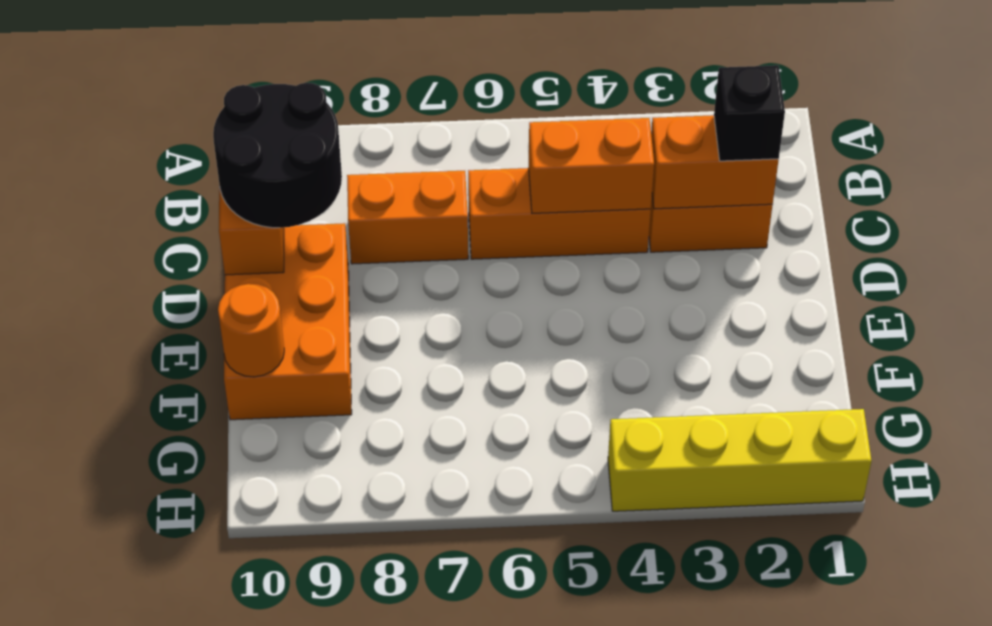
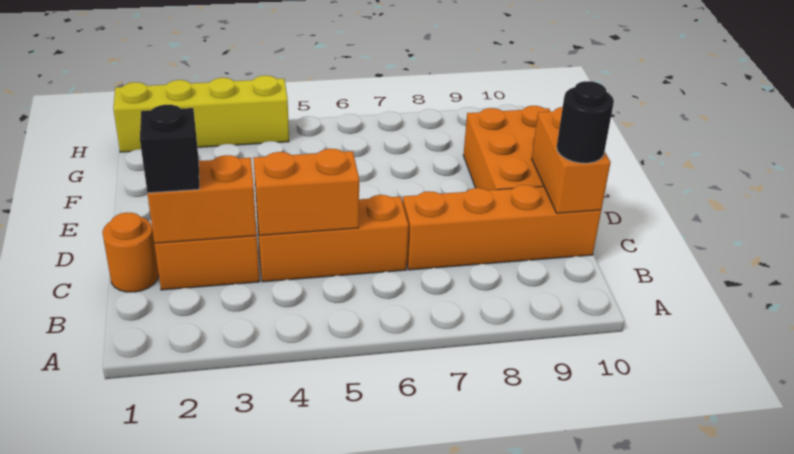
orange 1x2 brick [347,171,468,264] -> orange 1x4 brick [403,185,601,270]
black 2x2 round brick [213,83,342,228] -> black 1x1 round brick [557,81,614,163]
orange 1x1 round brick [218,283,284,377] -> orange 1x1 round brick moved to [102,213,159,292]

